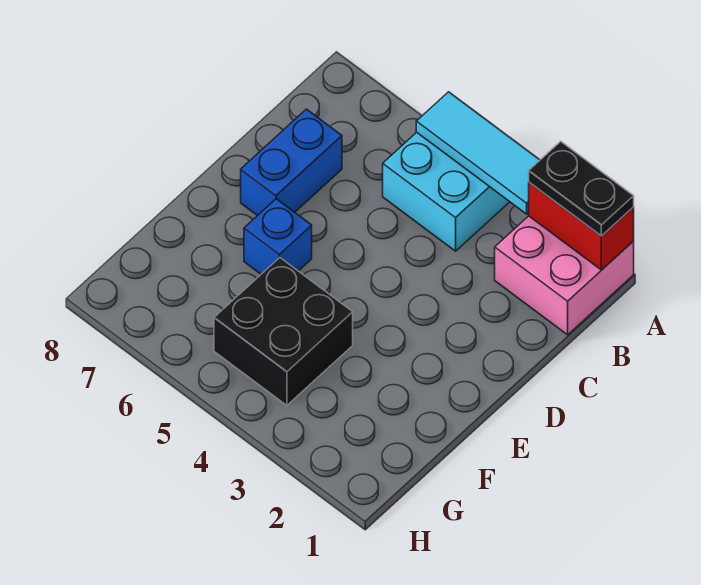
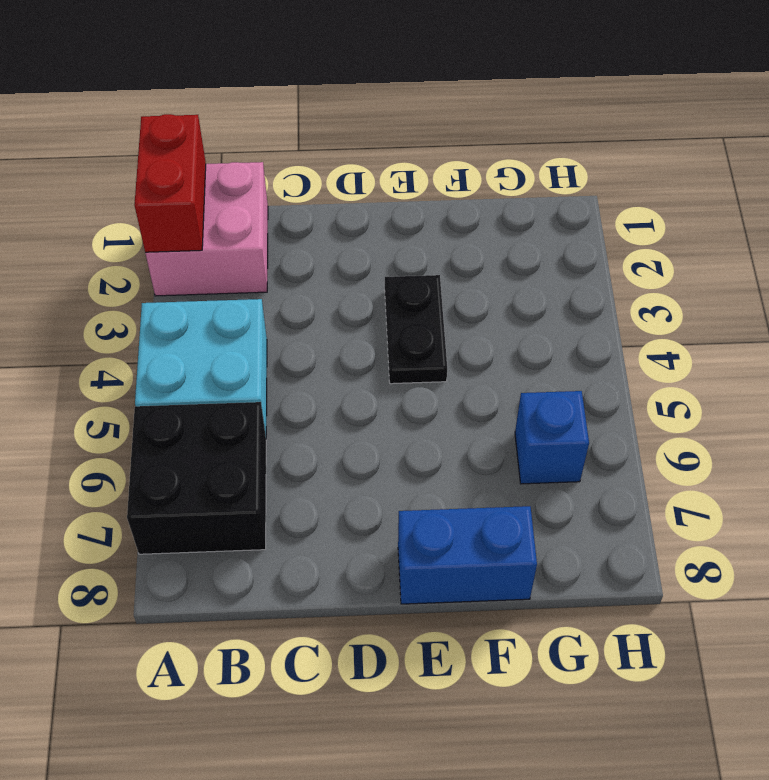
black 1x2 plate [529,141,634,236] -> black 1x2 plate moved to [385,275,447,384]
cyan 1x3 tile [416,92,540,214] -> none
blue 1x2 brick [241,109,342,216] -> blue 1x2 brick moved to [398,506,537,604]
blue 1x1 brick [244,199,312,274] -> blue 1x1 brick moved to [515,391,589,484]
black 2x2 brick [214,258,353,405] -> black 2x2 brick moved to [127,402,266,554]

